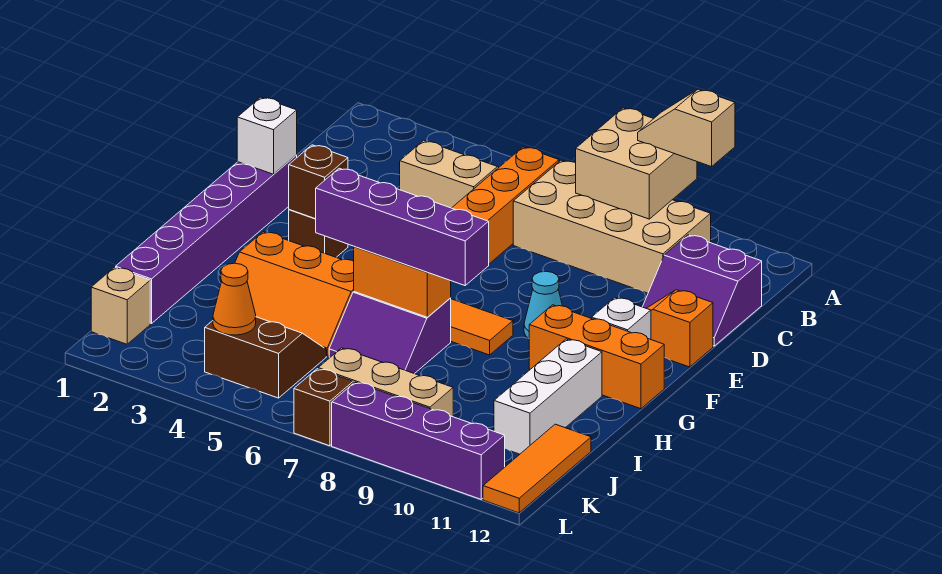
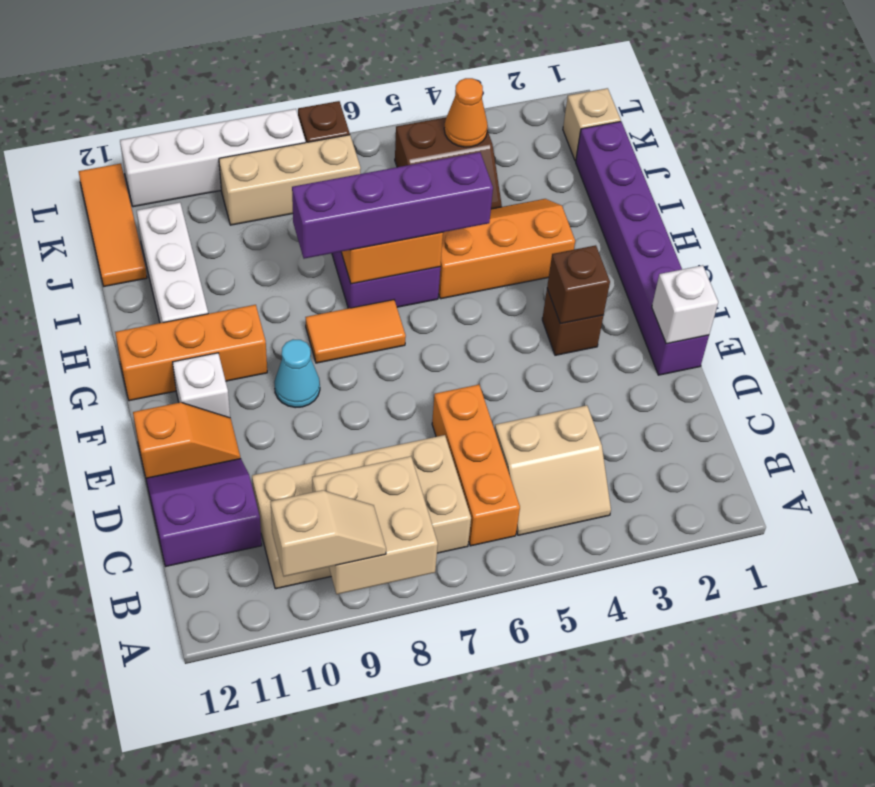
purple 1x4 brick [332,382,505,499] -> white 1x4 brick [120,109,306,207]

